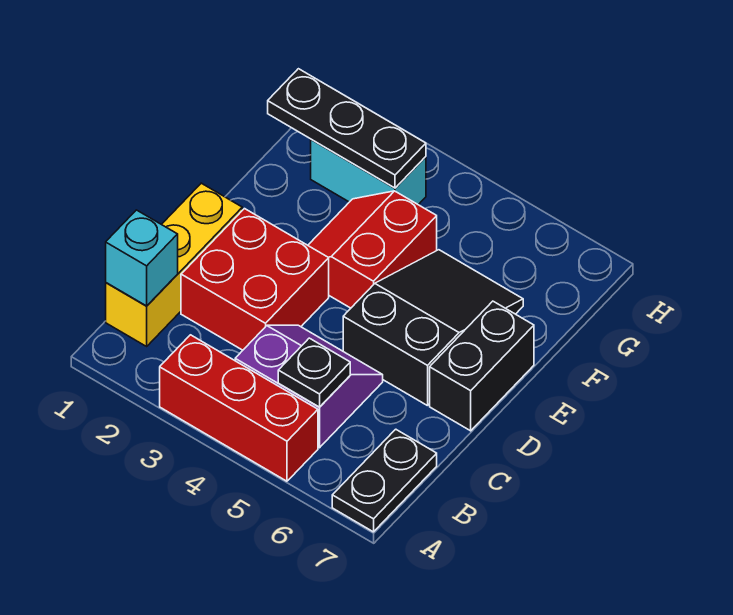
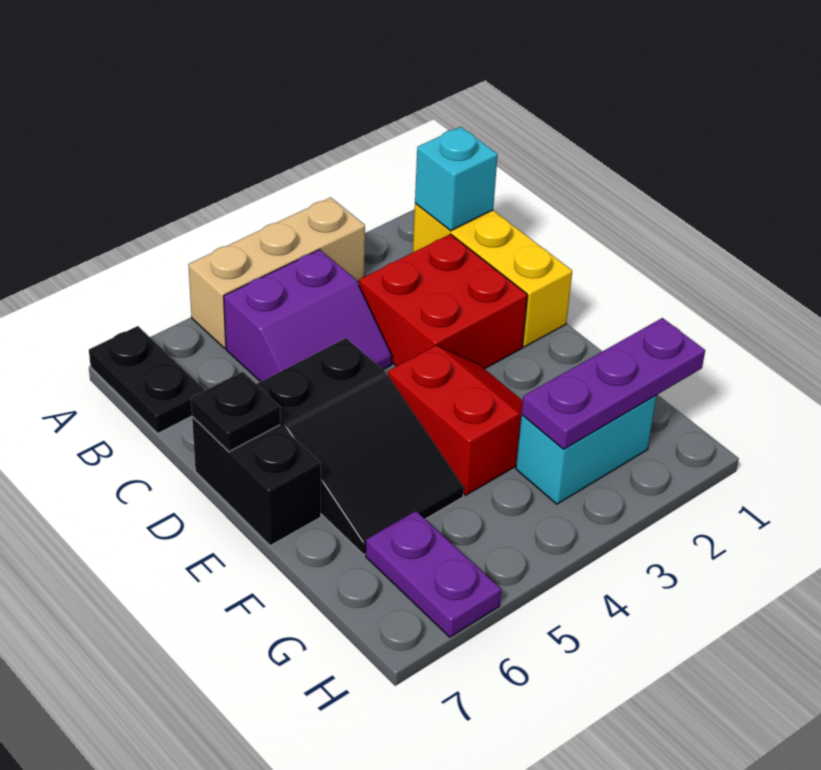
red 1x3 brick [160,335,318,481] -> tan 1x3 brick [188,197,365,348]
black 1x1 plate [278,338,350,407] -> black 1x1 plate moved to [191,372,280,452]
black 1x3 plate [268,69,426,188] -> purple 1x3 plate [521,318,705,449]
none -> purple 1x2 plate [366,511,501,637]

